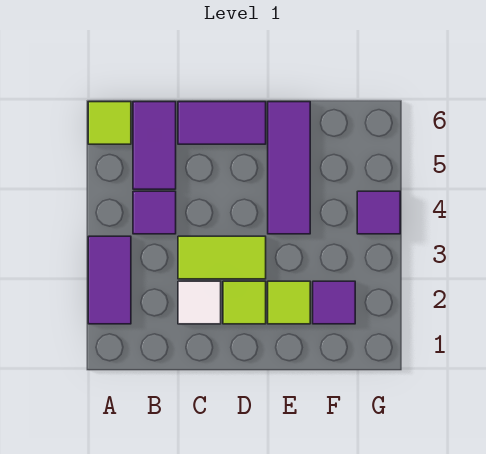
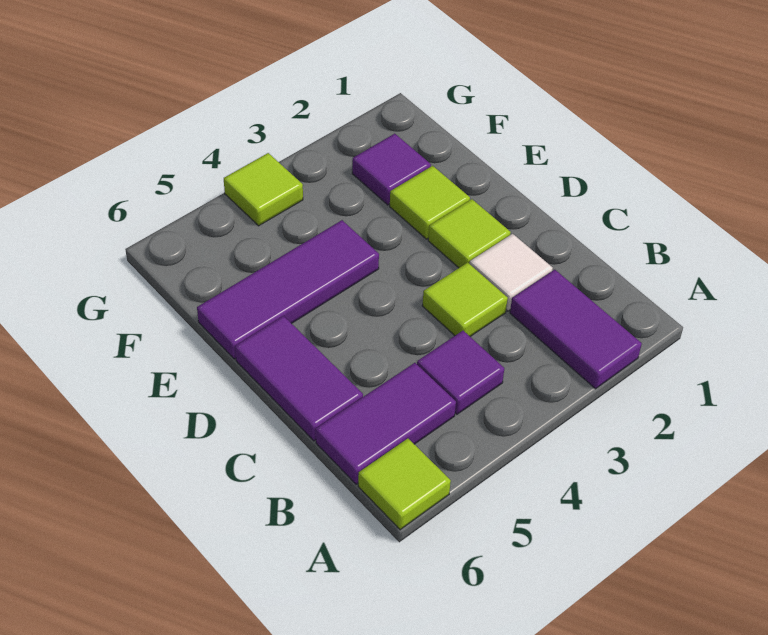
purple 1x2 tile [88,236,131,324] -> purple 1x2 tile turned to [510,270,642,389]
lime 1x2 tile [178,236,266,279] -> lime 1x1 tile [423,263,508,336]
purple 1x1 tile [357,191,400,234] -> lime 1x1 tile [224,153,303,226]

